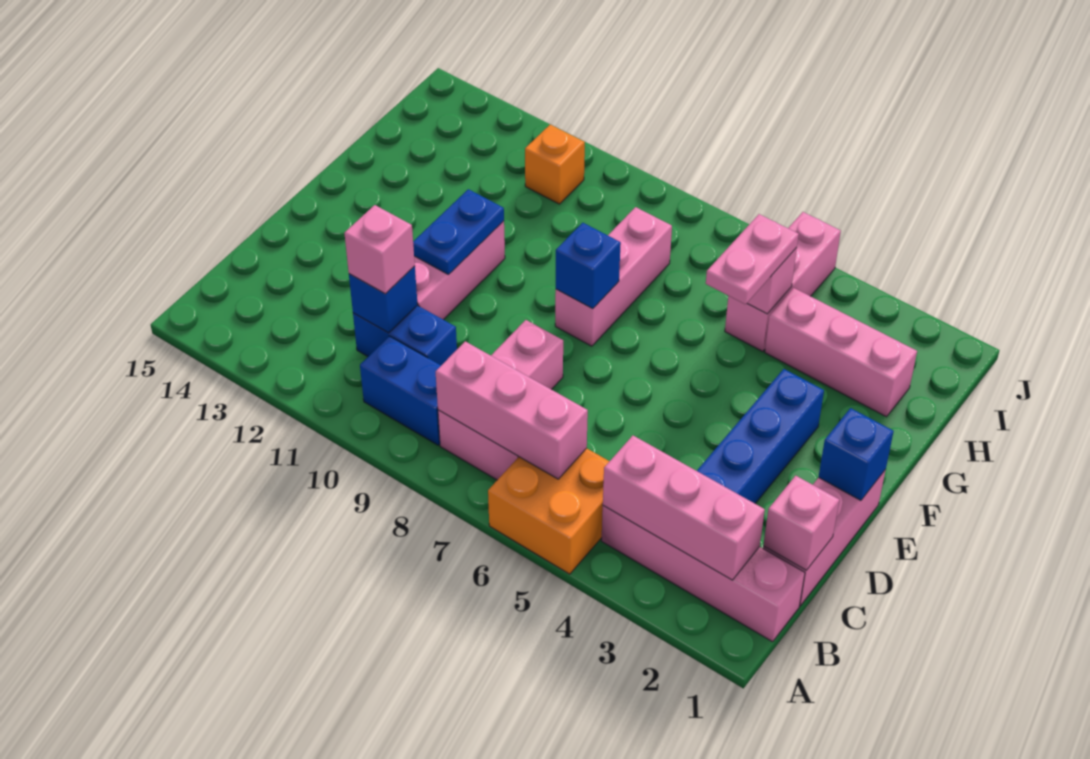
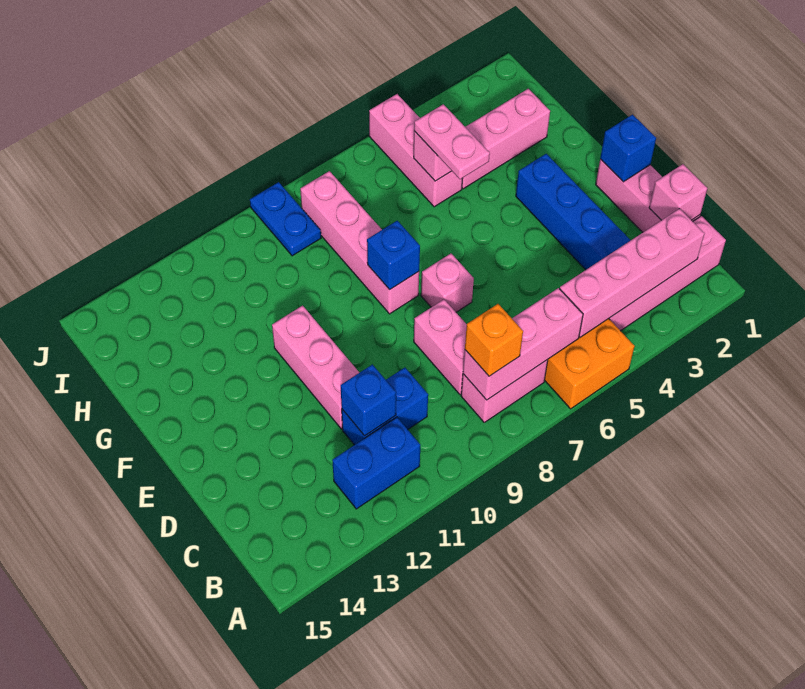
pink 1x3 brick [603,436,765,580] -> pink 1x4 brick [560,209,704,337]
blue 1x2 brick [360,336,441,445] -> blue 1x2 brick moved to [332,417,420,509]
pink 1x1 brick [344,205,415,294] -> pink 1x1 brick moved to [421,254,474,312]
blue 1x2 plate [413,189,504,274] -> blue 1x2 plate moved to [250,182,321,256]
pink 1x3 brick [555,207,672,346] -> pink 1x4 brick [300,171,419,314]
orange 1x1 brick [525,125,585,204] -> orange 1x1 brick moved to [465,304,523,376]

